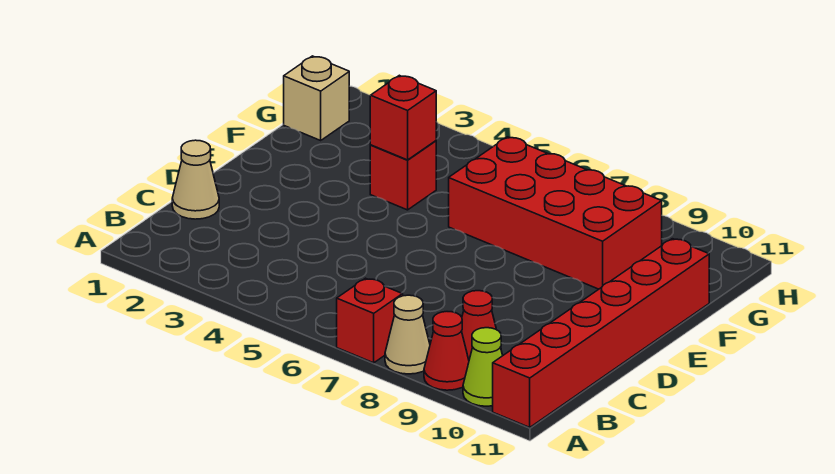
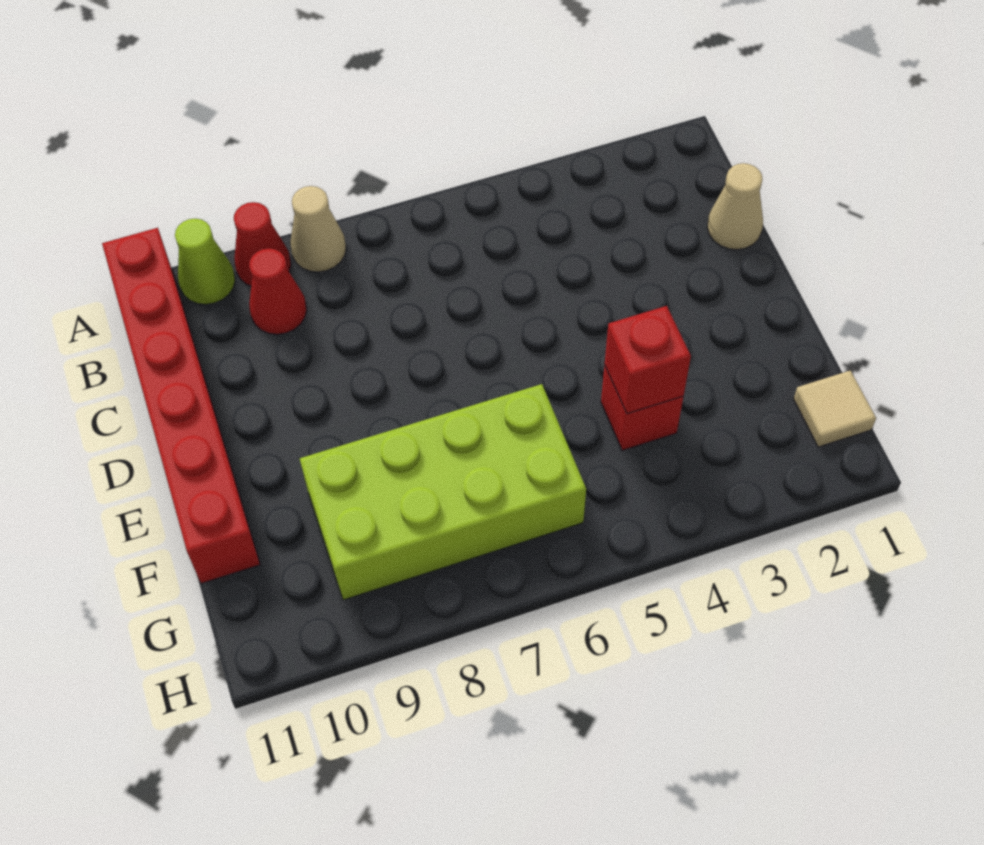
red 1x1 brick [337,278,403,363] -> none
red 2x4 brick [449,137,662,289] -> lime 2x4 brick [300,384,586,600]
tan 1x1 brick [284,56,349,140] -> tan 1x1 tile [794,370,876,447]

